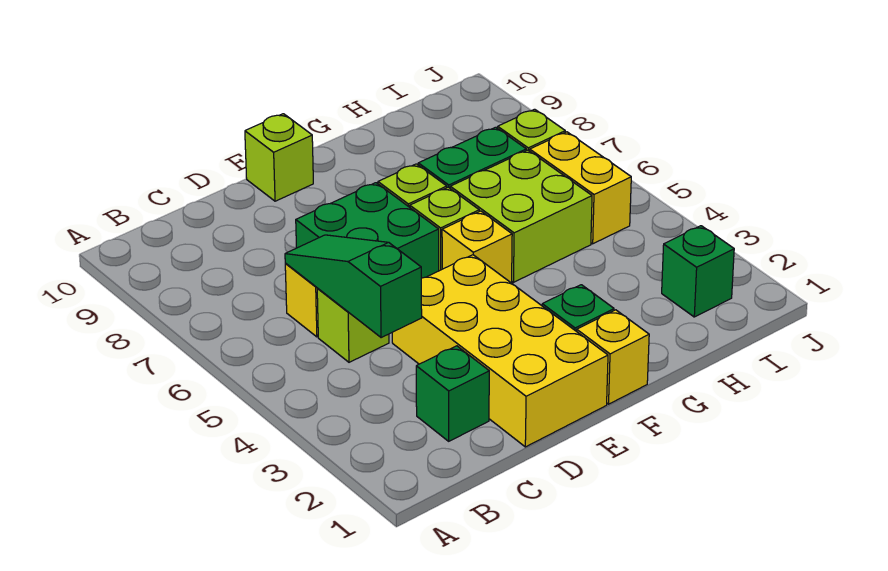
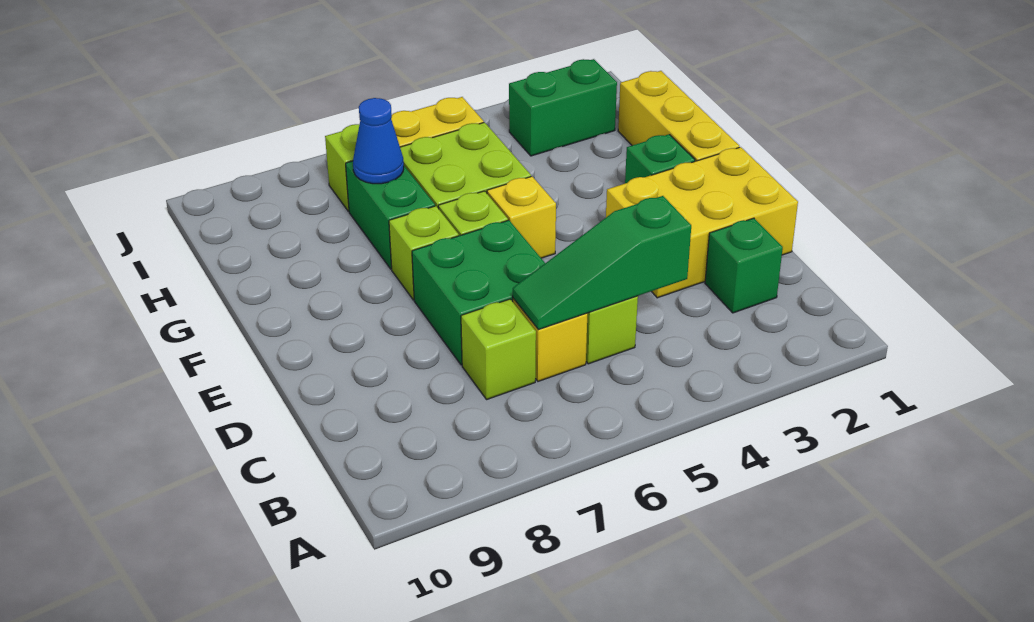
yellow 2x4 brick [392,255,608,447] -> yellow 2x3 brick [606,147,798,298]
lime 1x1 brick [245,114,313,201] -> lime 1x1 brick moved to [461,299,536,399]
yellow 1x1 brick [577,310,649,404] -> yellow 1x3 brick [618,71,740,161]
none -> blue 1x1 cone [353,98,404,184]
green 1x1 brick [662,226,734,317] -> green 1x2 brick [509,59,617,156]

